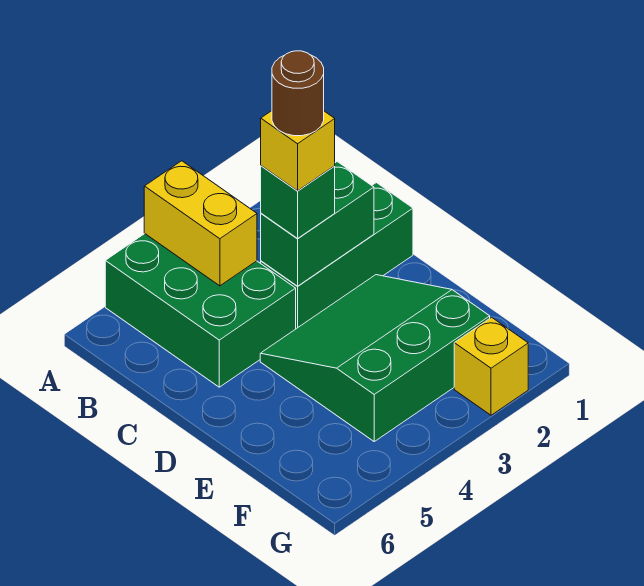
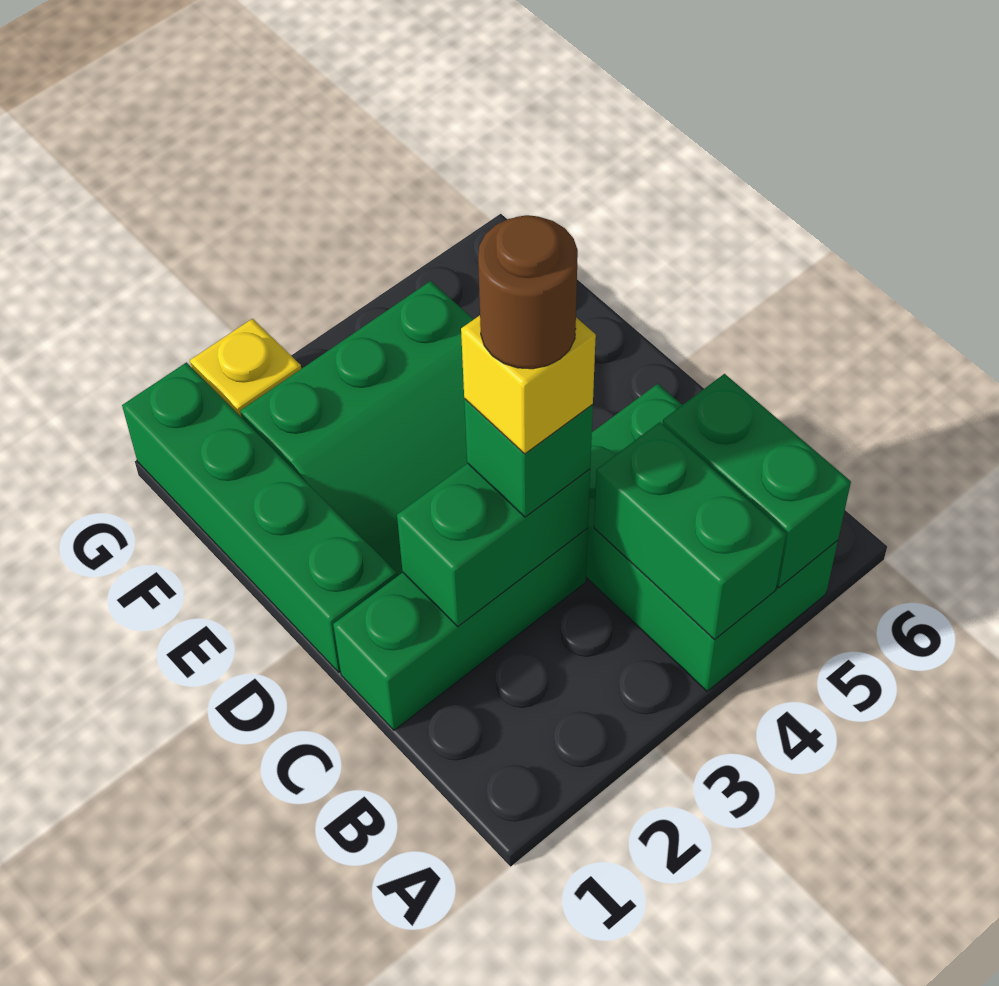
yellow 1x2 brick [144,161,257,286] -> green 1x2 brick [594,422,786,640]
none -> green 1x2 brick [663,374,851,588]
none -> green 1x4 brick [122,362,397,672]

